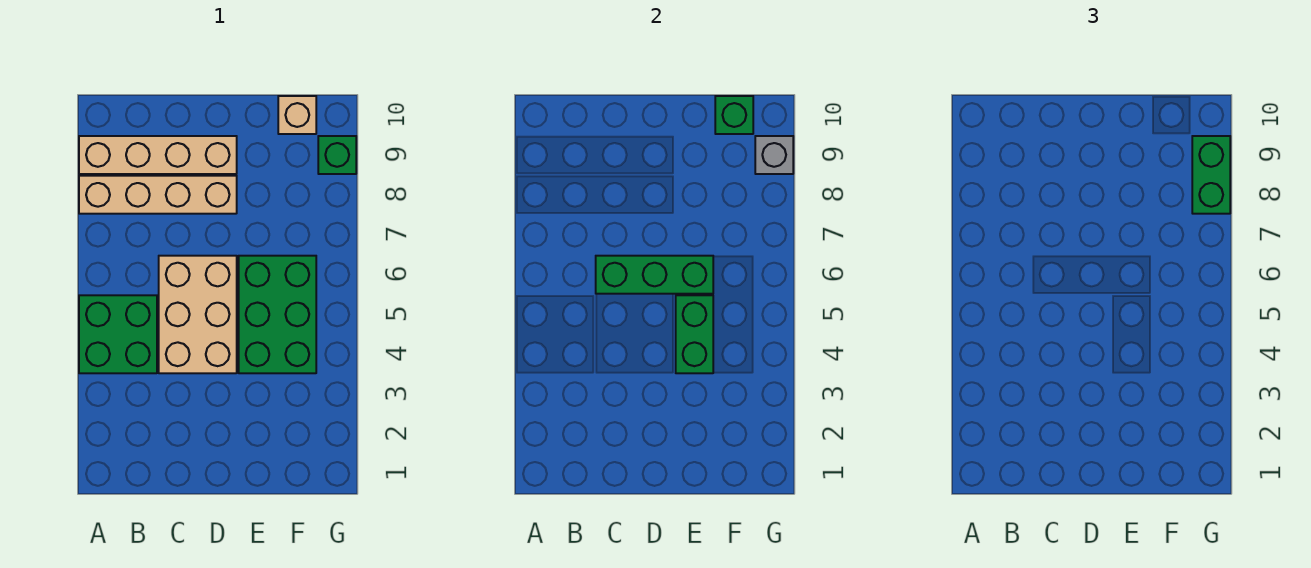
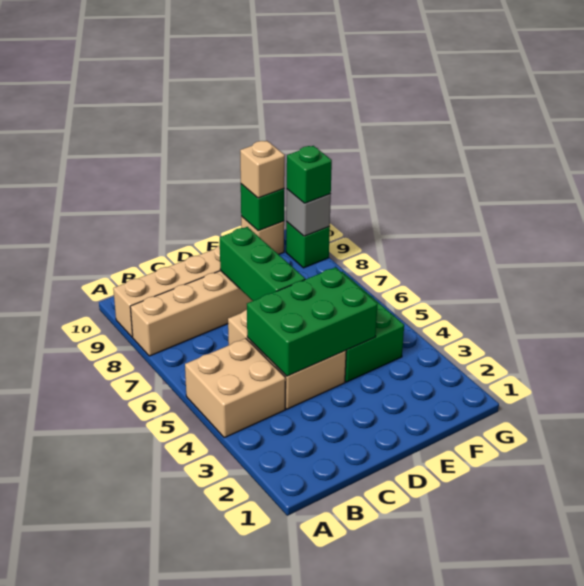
green 2x2 brick [79,295,157,373] -> tan 2x2 brick [185,338,285,438]
green 1x3 brick [596,256,713,294] -> green 1x3 brick turned to [220,227,305,301]
green 1x2 brick [676,295,713,373] -> green 2x3 brick [247,267,378,376]
none -> tan 1x1 brick [240,141,285,198]
green 1x2 brick [1192,136,1230,214] -> green 1x1 brick [287,146,332,203]

